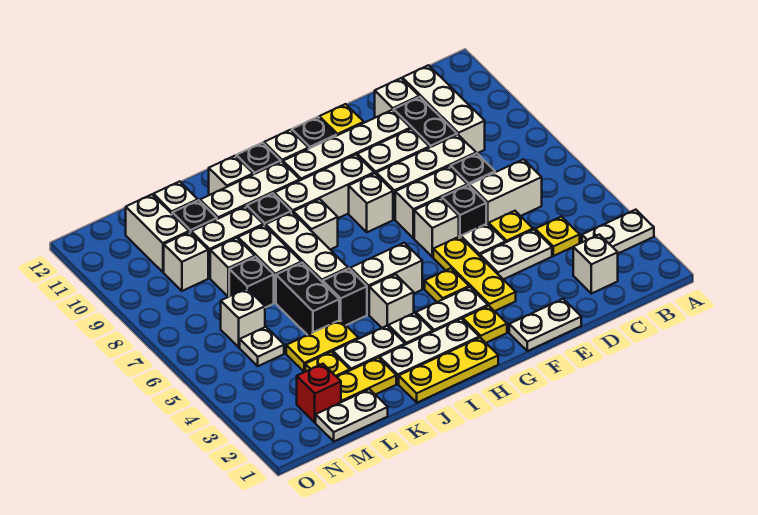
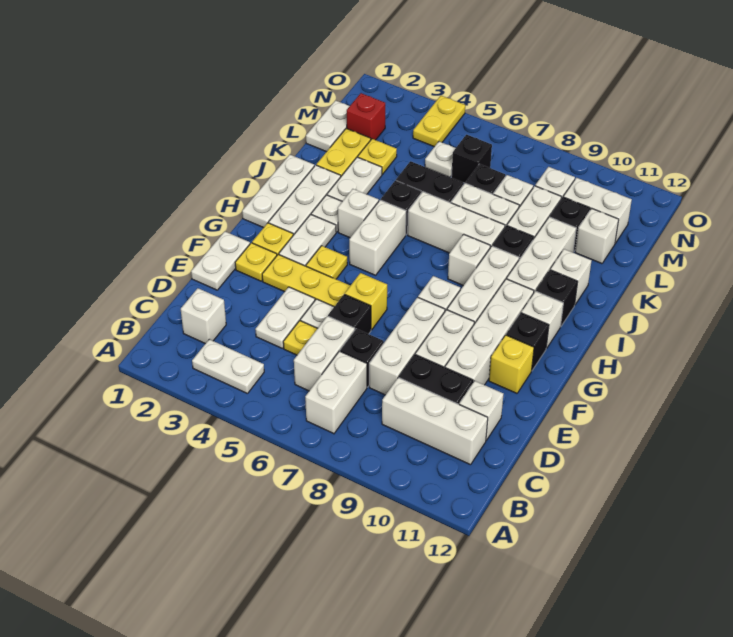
white 1x2 plate [582,210,654,253] -> white 1x2 plate turned to [192,339,264,394]
yellow 1x1 plate [535,217,580,256] -> yellow 1x1 plate moved to [235,243,277,281]
white 1x2 brick [395,166,467,238] -> white 1x2 brick moved to [305,351,367,434]
white 1x1 brick [414,198,459,257] -> yellow 1x1 brick [345,273,387,330]
yellow 1x3 plate [399,338,498,403] -> white 1x3 plate [242,155,314,228]
yellow 1x2 plate [286,320,358,372] -> yellow 1x2 plate moved to [413,96,465,147]
white 1x1 brick [221,289,265,347] -> black 1x1 brick [451,135,492,183]

